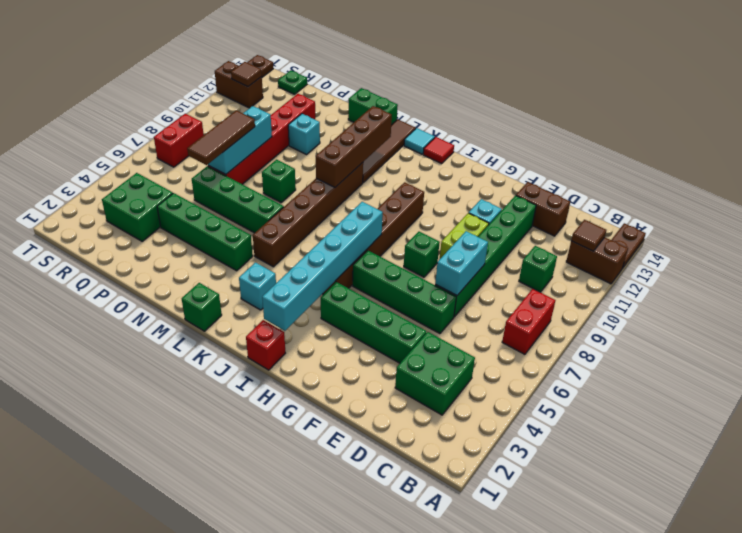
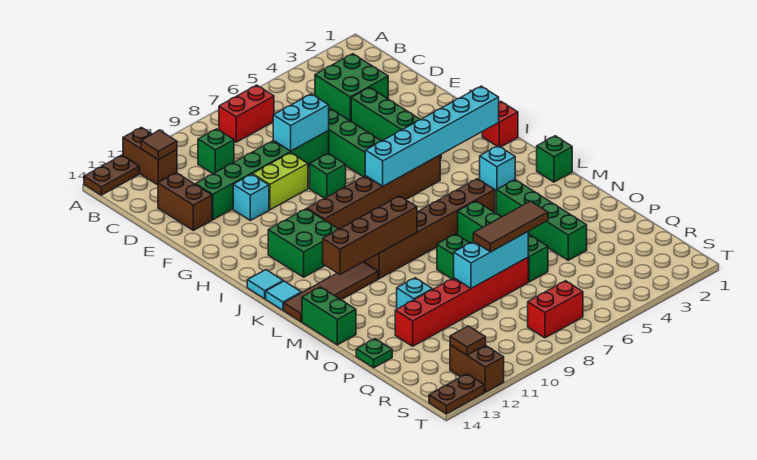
red 1x1 tile [423,137,454,164] -> cyan 1x1 tile [247,270,283,299]
green 2x2 brick [102,173,173,241] -> green 2x2 brick moved to [268,209,339,277]
green 1x1 plate [278,70,307,94] -> green 1x1 plate moved to [356,339,392,368]

